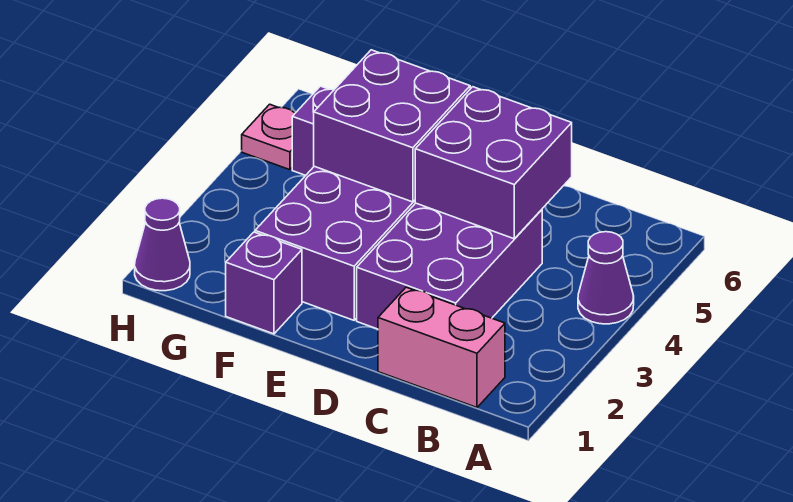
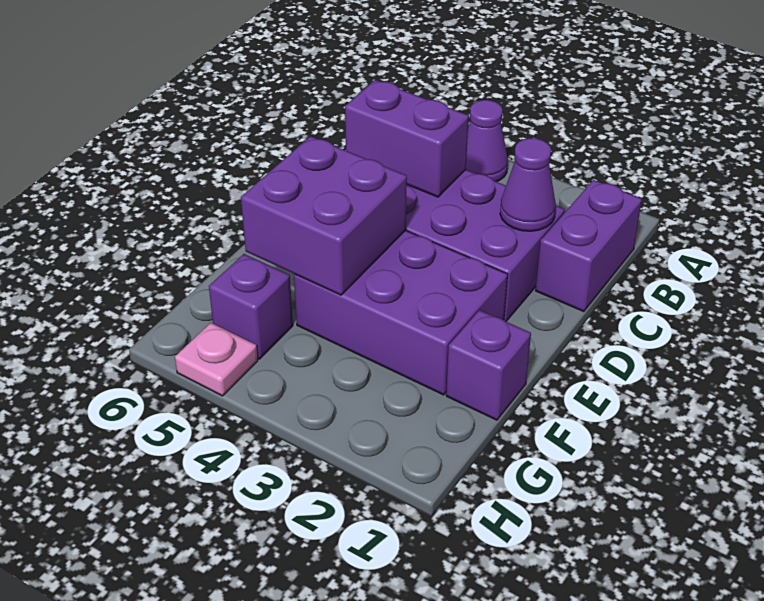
pink 1x2 brick [378,287,505,407] -> purple 1x2 brick [536,180,642,312]
purple 2x2 brick [415,87,572,239] -> purple 1x2 brick [345,80,469,197]
purple 1x1 cone [135,198,190,291] -> purple 1x1 cone moved to [500,138,556,231]

